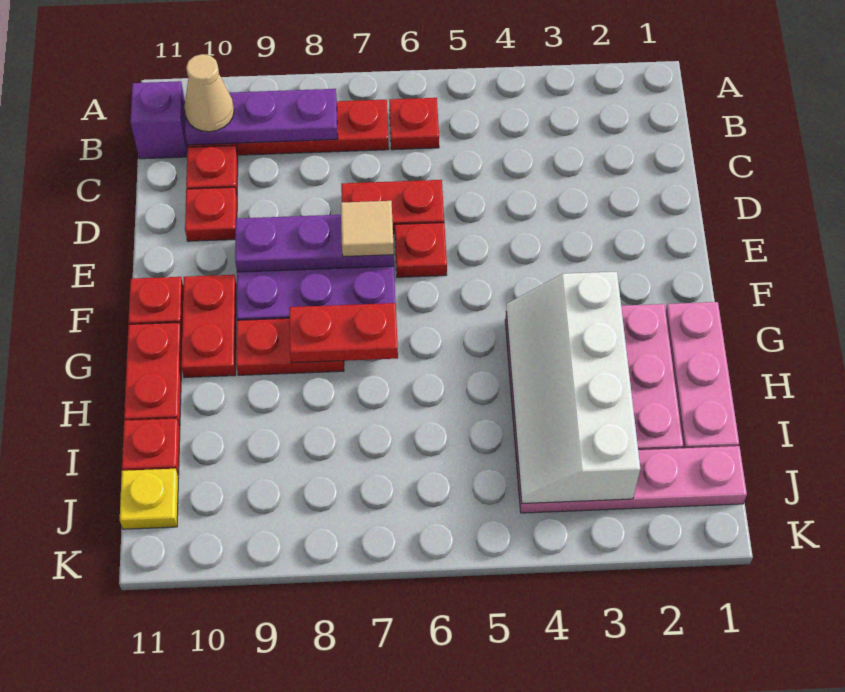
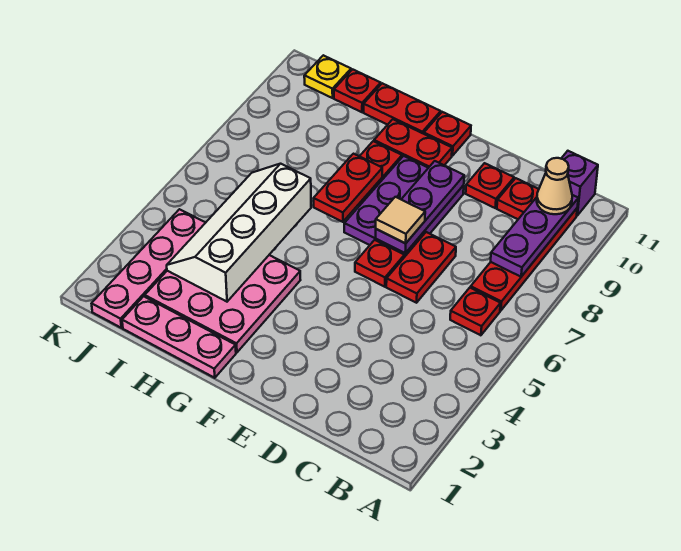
white 2x4 slope [506,272,640,504] -> white 2x4 slope turned to [167,164,311,302]

